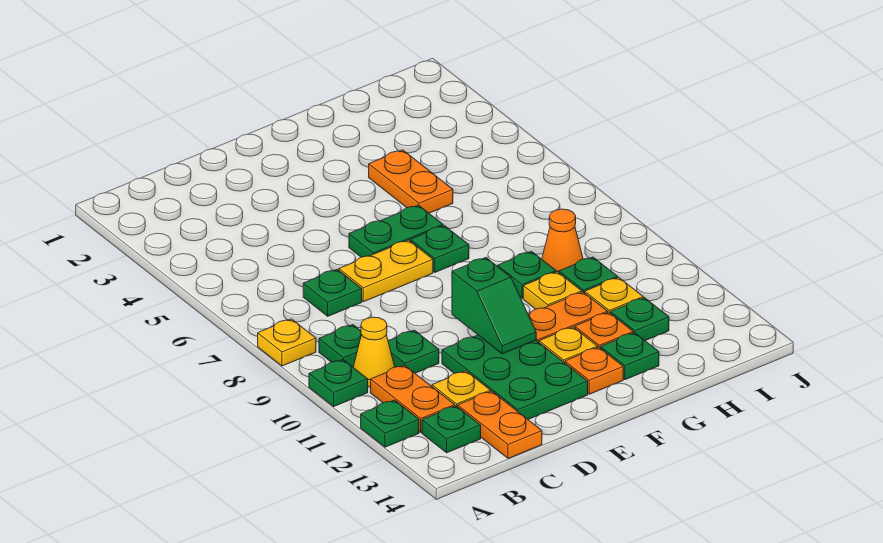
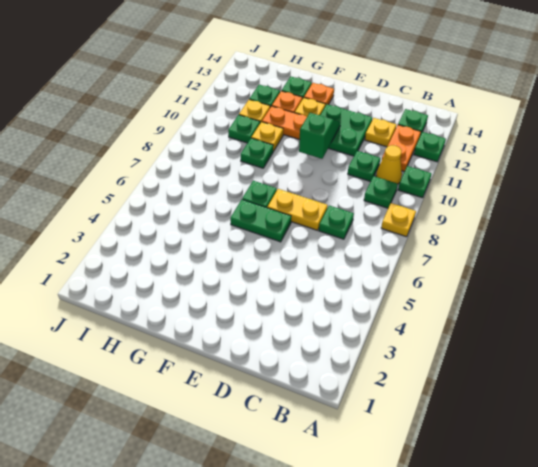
orange 1x2 plate [458,391,542,458] -> none
green 2x3 plate [442,335,588,419] -> green 2x2 plate [321,104,372,156]
orange 1x2 plate [369,150,453,213] -> none
orange 1x1 cone [542,209,583,273] -> none

